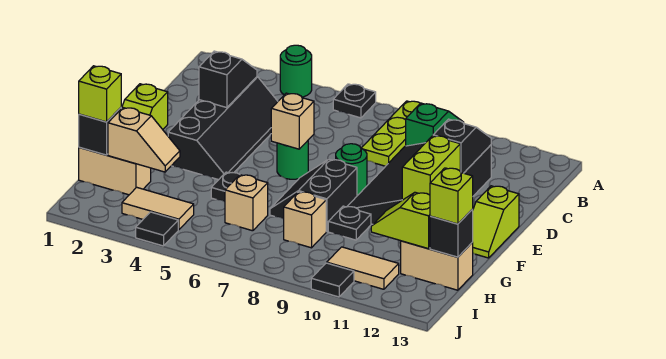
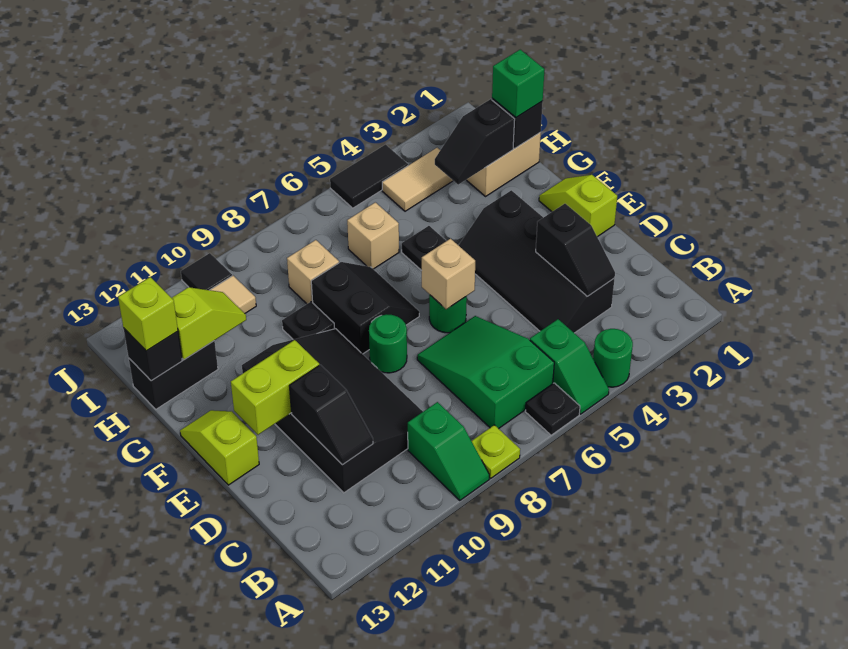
none -> green 1x2 slope [530,319,609,414]
lime 1x3 plate [362,101,420,166] -> lime 1x1 plate [472,425,520,478]
none -> green 2x3 slope [417,316,554,429]
lime 1x2 brick [402,136,460,200] -> lime 1x2 brick turned to [231,340,319,435]
lime 1x1 brick [79,66,121,122] -> green 1x1 brick [492,50,545,117]
tan 1x2 slope [108,108,180,172] -> black 1x2 slope [435,99,515,185]
tan 1x2 brick [401,241,473,290] -> black 1x2 brick [129,341,218,409]
black 1x1 tile [136,212,178,246] -> black 1x2 tile [330,145,408,208]

